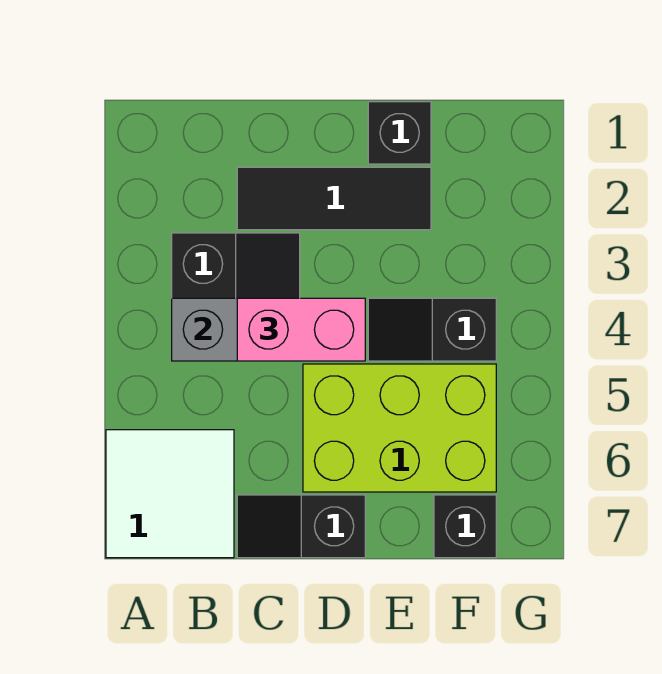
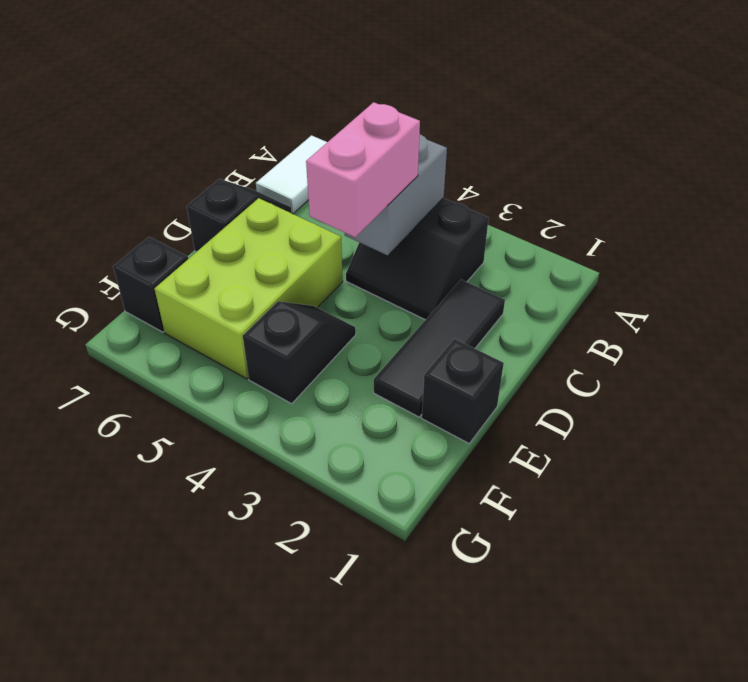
white 2x2 tile [106,430,234,558] -> white 1x2 tile [256,136,327,214]

